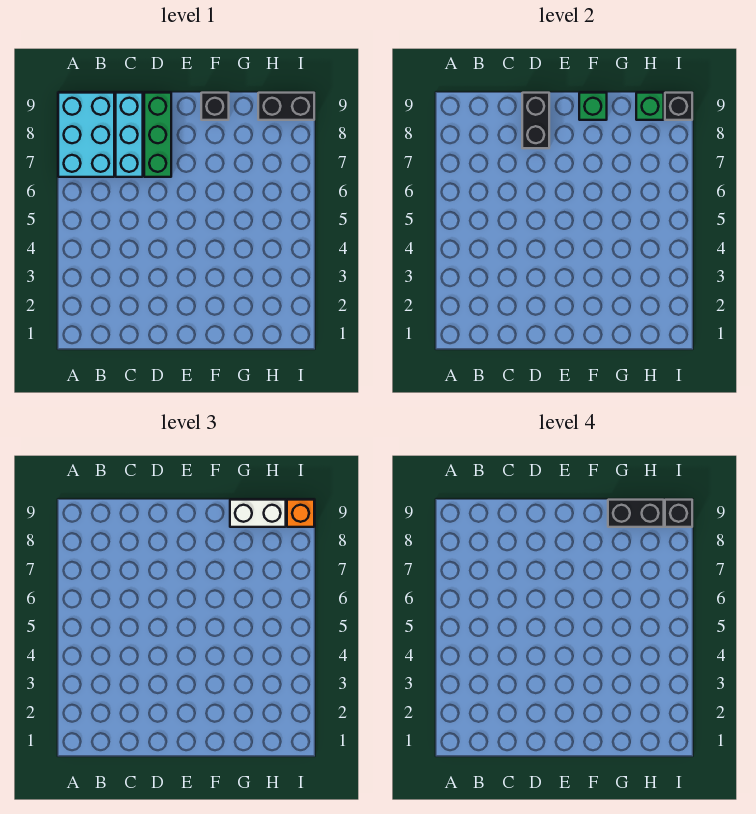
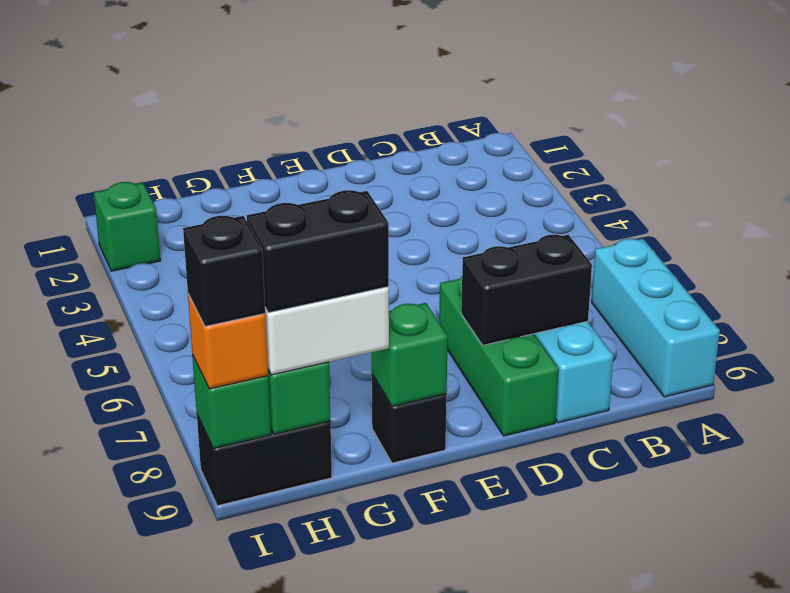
cyan 2x3 brick [58,93,114,177] -> cyan 1x3 brick [592,239,720,397]
black 1x2 brick [522,93,549,148] -> black 1x2 brick turned to [461,235,592,345]
none -> green 1x1 brick [94,182,160,271]
black 1x1 brick [665,93,692,120] -> green 1x1 brick [192,355,271,449]

